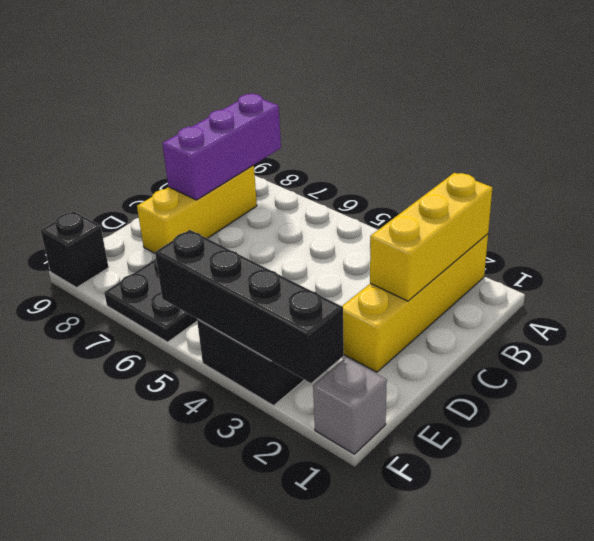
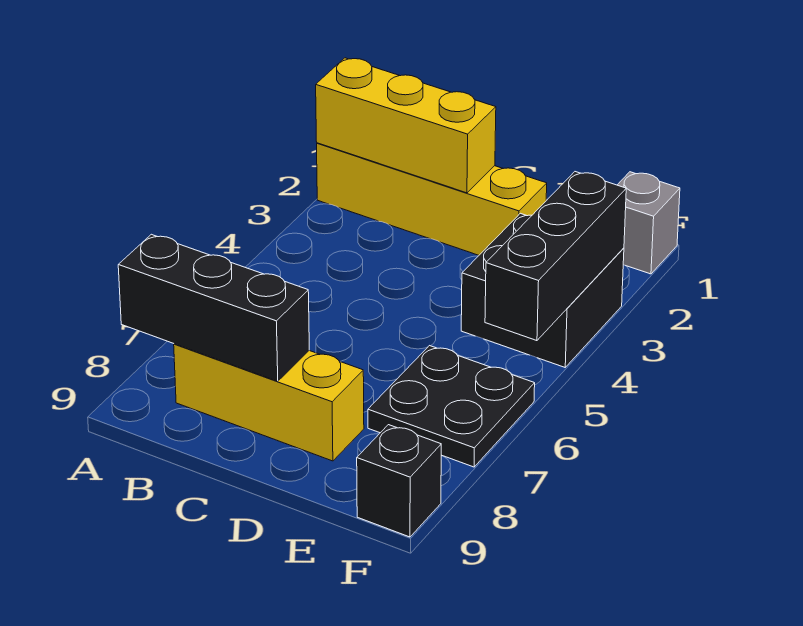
purple 1x3 brick [162,94,281,200] -> black 1x3 brick [118,234,309,381]
black 1x4 brick [155,230,344,383] -> black 1x3 brick [485,172,626,341]

